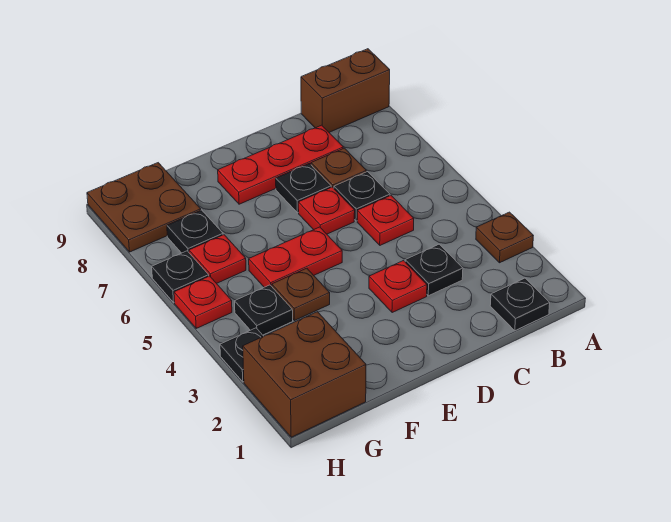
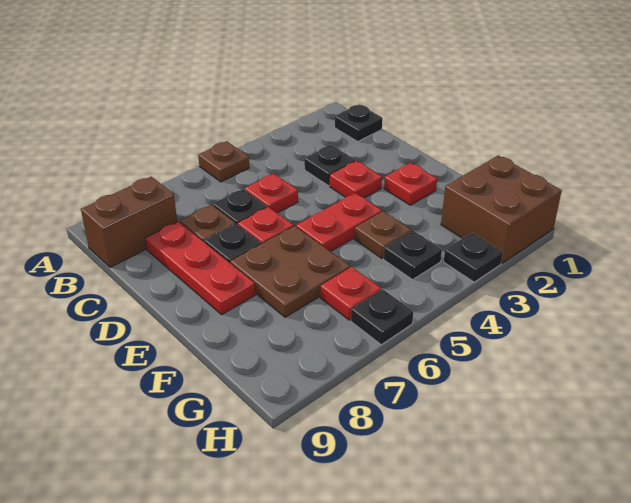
brown 1x1 plate [476,212,533,263] -> brown 1x1 plate moved to [198,141,249,182]
brown 1x2 brick [301,49,390,132] -> brown 1x2 brick turned to [81,176,177,267]
red 1x2 plate [249,227,342,287] -> red 1x2 plate turned to [296,193,382,252]
black 1x1 plate [167,210,223,253] -> none
brown 2x2 plate [87,163,201,252] -> brown 2x2 plate moved to [230,226,350,317]
red 1x1 plate [174,276,232,328] -> red 1x1 plate moved to [384,163,437,205]

